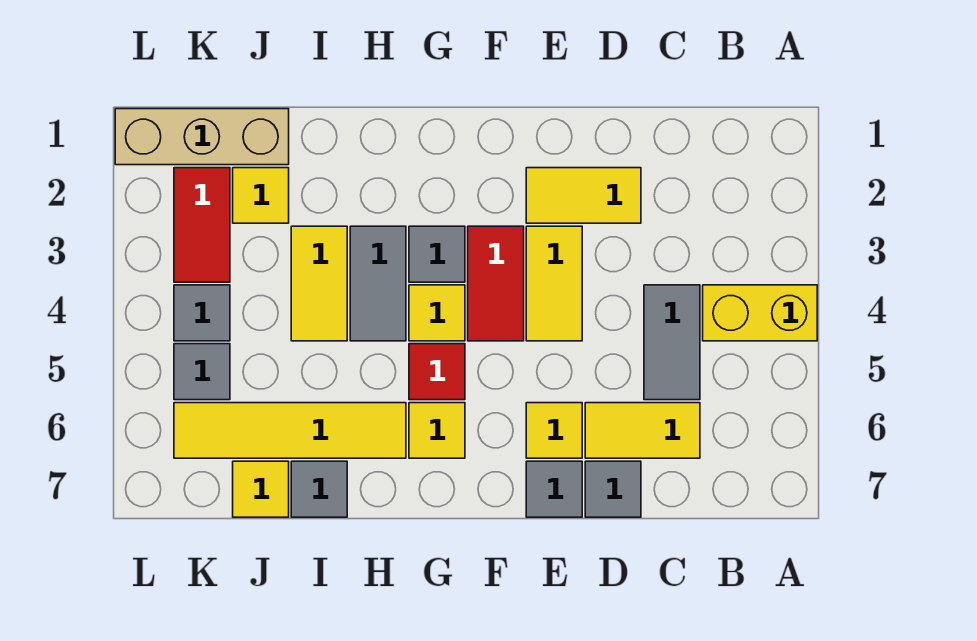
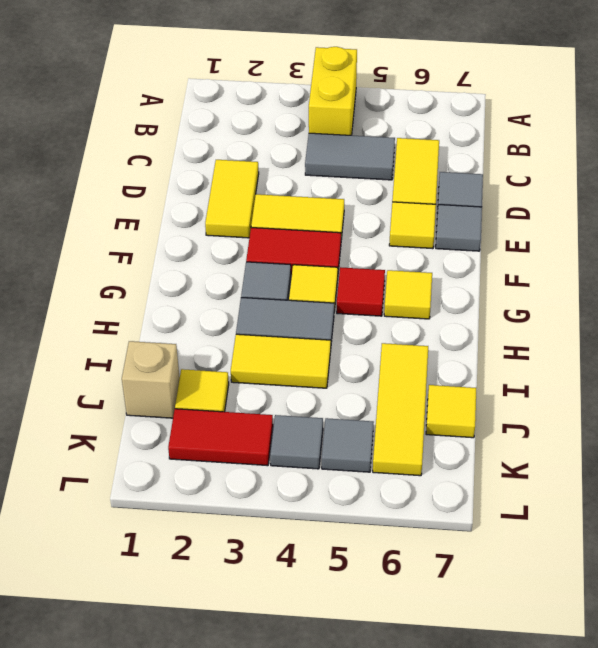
yellow 1x4 tile [174,403,406,458] -> yellow 1x3 tile [373,343,428,476]
grey 1x1 tile [291,461,347,517] -> none
tan 1x3 brick [115,109,289,165] -> tan 1x1 brick [122,341,180,418]

